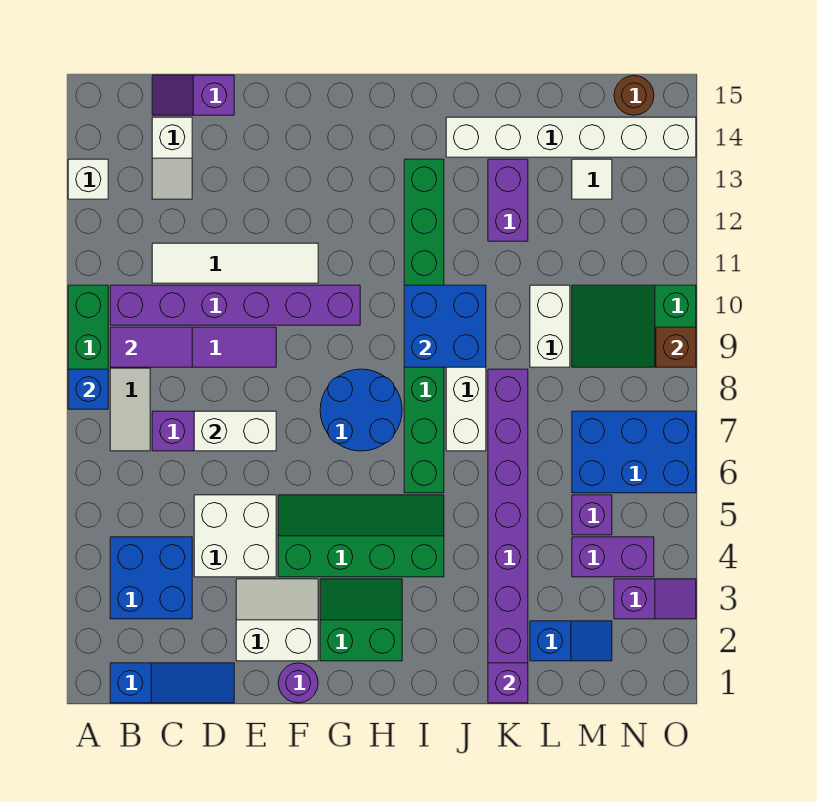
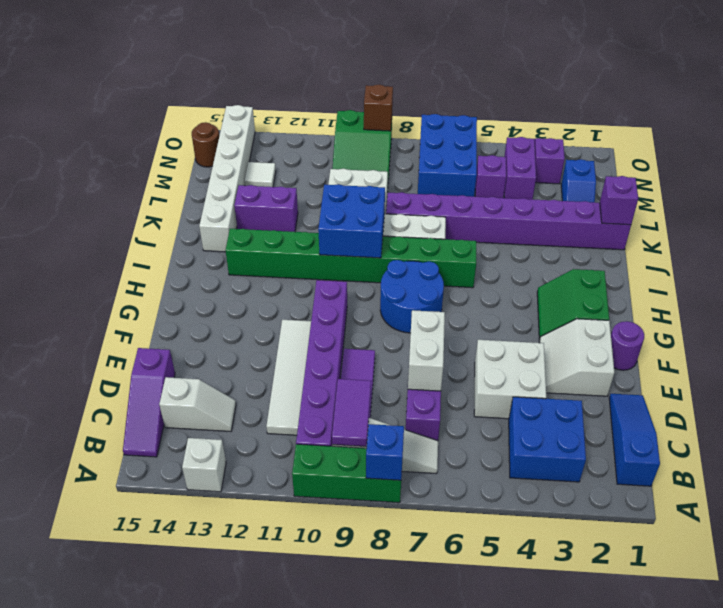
purple 1x2 slope [152,75,234,115] -> purple 1x3 slope [123,348,175,457]
green 2x4 slope [278,495,444,577] -> none
blue 1x2 slope [530,621,612,661] -> blue 1x2 slope turned to [561,159,596,202]

